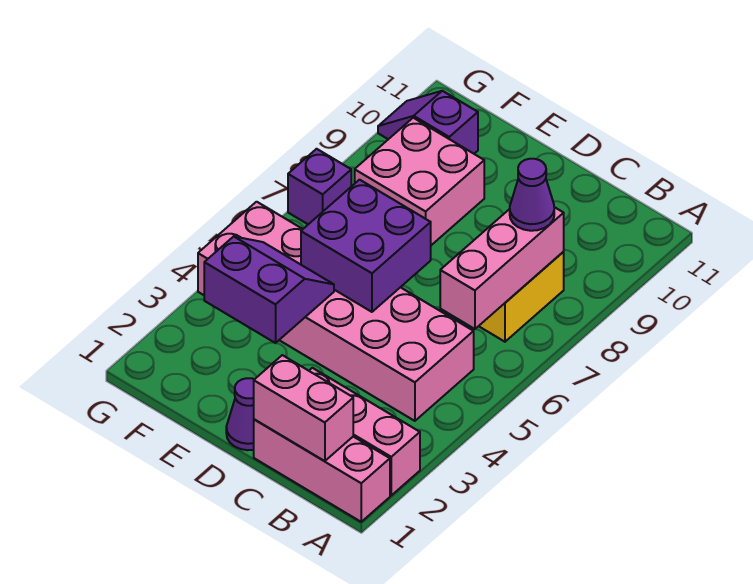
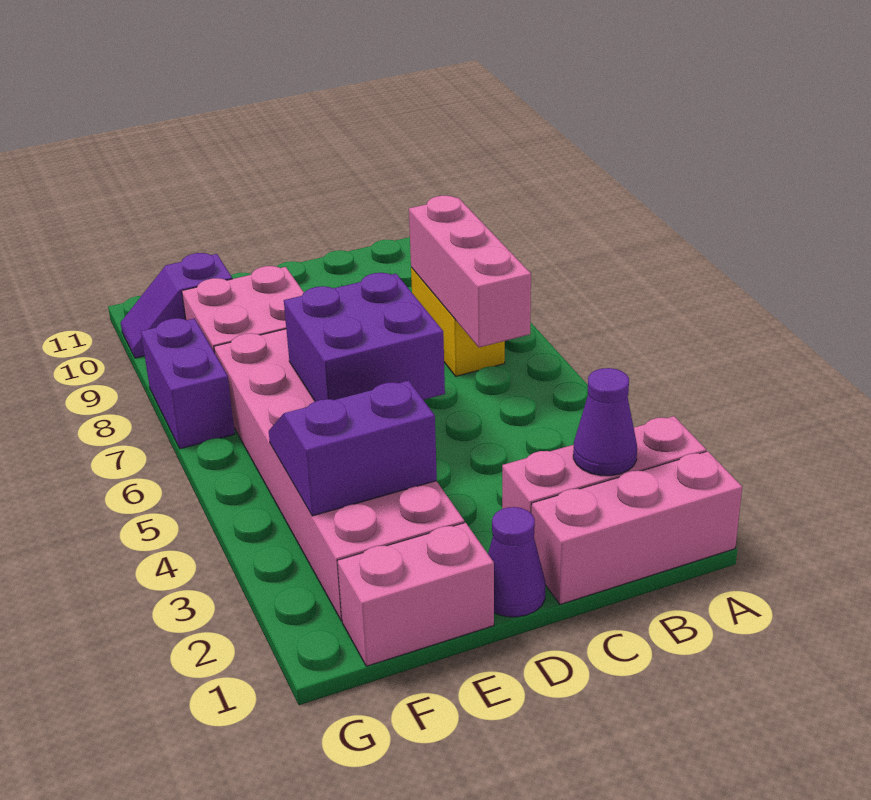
pink 1x2 brick [254,355,353,461] -> pink 1x2 brick moved to [338,523,494,666]
pink 2x6 brick [198,202,474,421] -> pink 2x6 brick turned to [214,329,464,621]
purple 1x1 cone [510,159,554,231] -> purple 1x1 cone moved to [573,368,637,476]
purple 1x1 brick [288,149,351,224] -> purple 1x2 brick [141,318,235,449]

